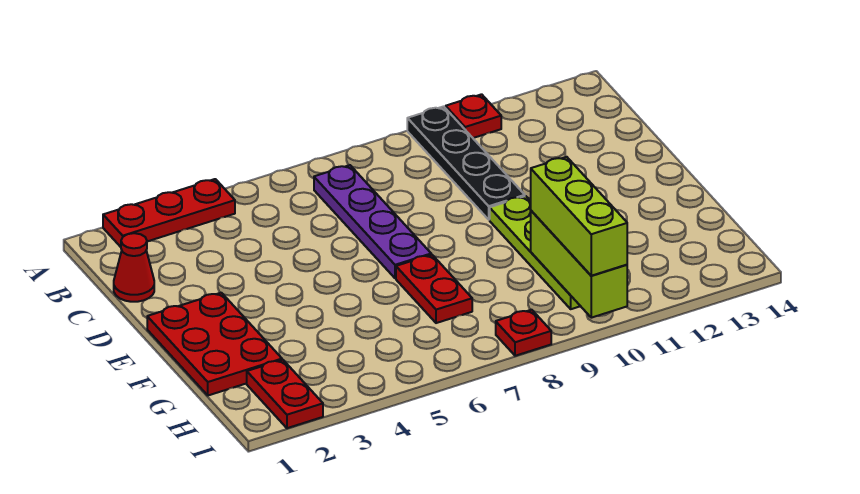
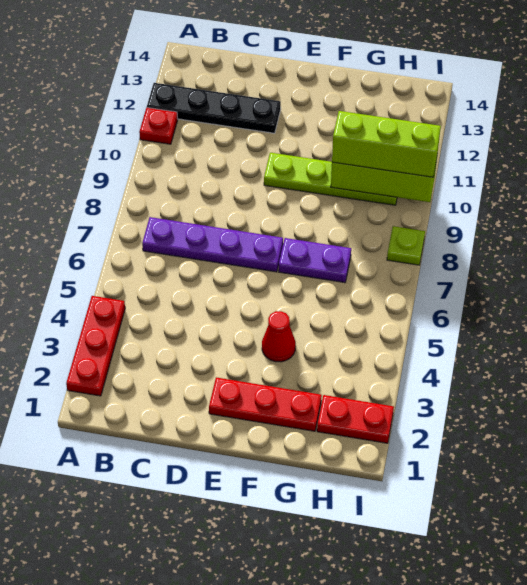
black 1x4 plate [407,107,525,220] -> black 1x4 plate moved to [147,83,281,133]
red 1x1 cone [114,233,154,302] -> red 1x1 cone moved to [262,311,296,362]
red 2x3 plate [147,293,282,395] -> red 1x3 plate [209,378,322,431]
red 1x2 plate [396,255,472,323] -> purple 1x2 plate [279,238,351,283]
red 1x1 plate [496,310,551,356] -> lime 1x1 plate [387,226,425,265]

